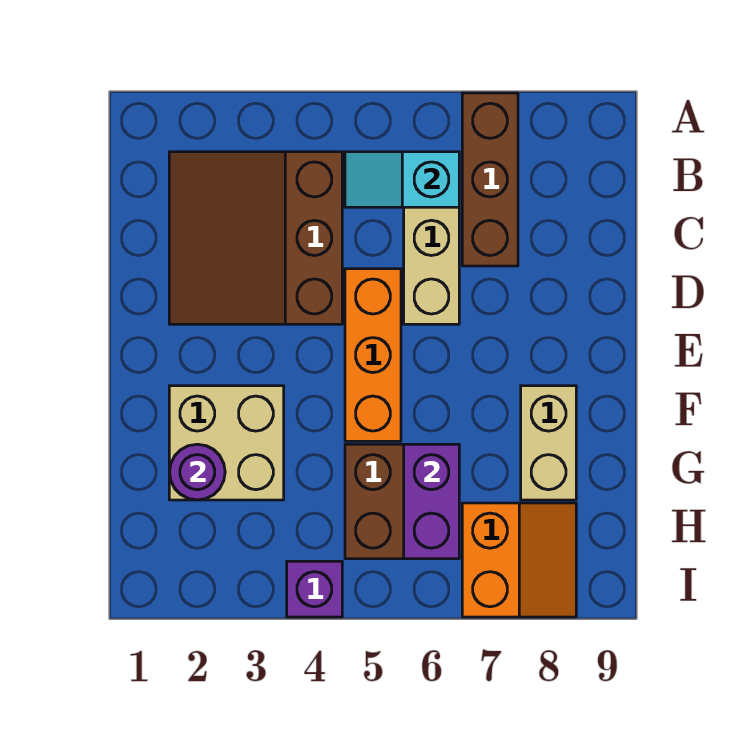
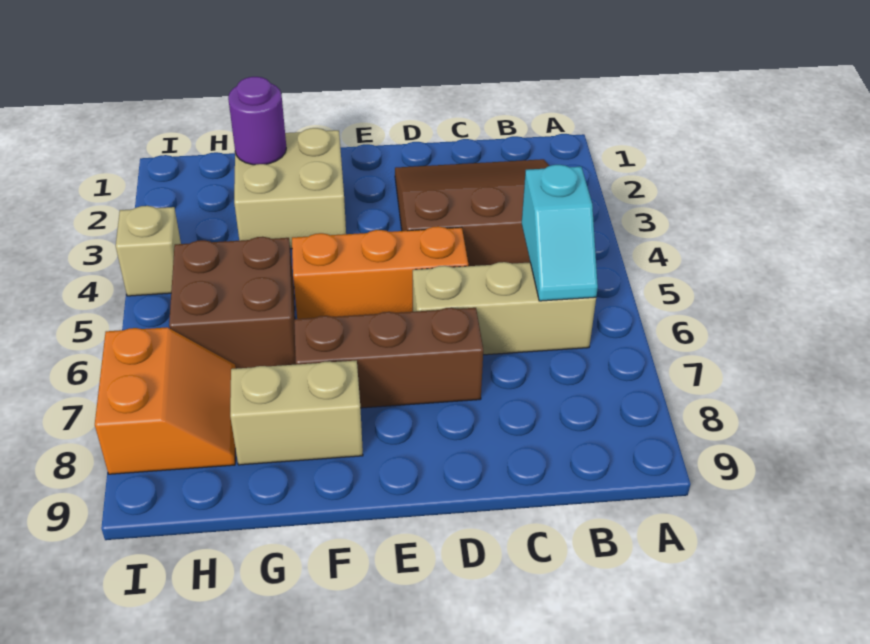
brown 1x3 brick [462,93,518,266] -> brown 1x3 brick moved to [294,308,483,408]
cyan 1x2 slope [345,152,459,207] -> cyan 1x2 slope turned to [522,165,598,301]
purple 1x2 brick [404,444,459,559] -> none
orange 2x2 slope [462,503,576,617] -> orange 2x2 slope turned to [95,327,236,474]
purple 1x1 brick [287,561,342,617] -> tan 1x1 brick [116,206,181,296]

